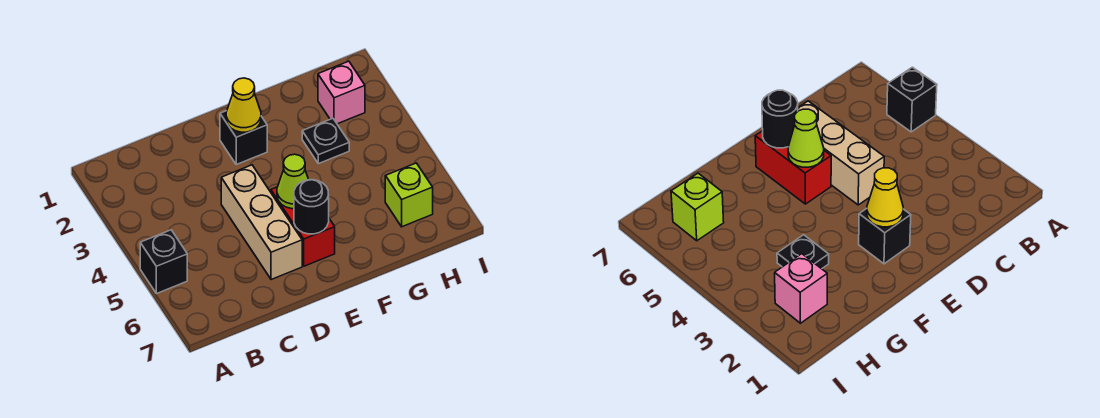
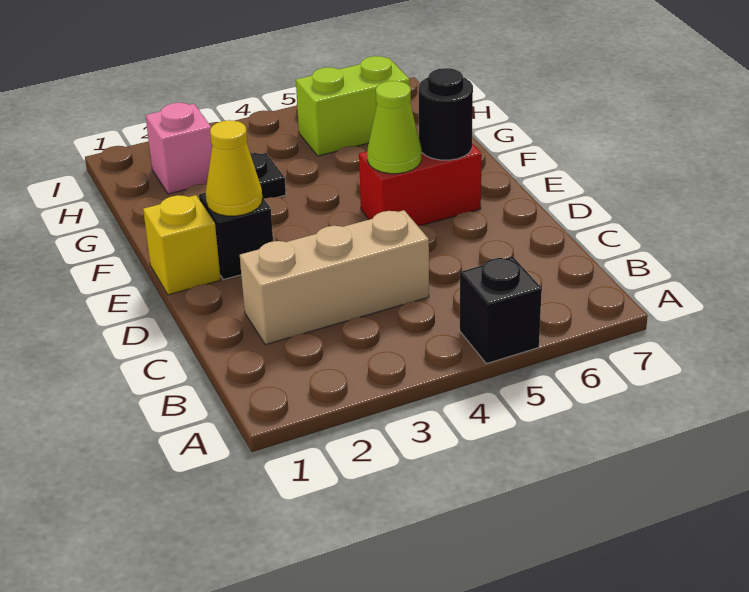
tan 1x3 brick [221,165,302,280] -> tan 1x3 brick moved to [240,210,429,345]
none -> yellow 1x1 brick [143,195,221,295]
lime 1x1 brick [385,163,433,227] -> lime 1x2 brick [296,56,410,156]

